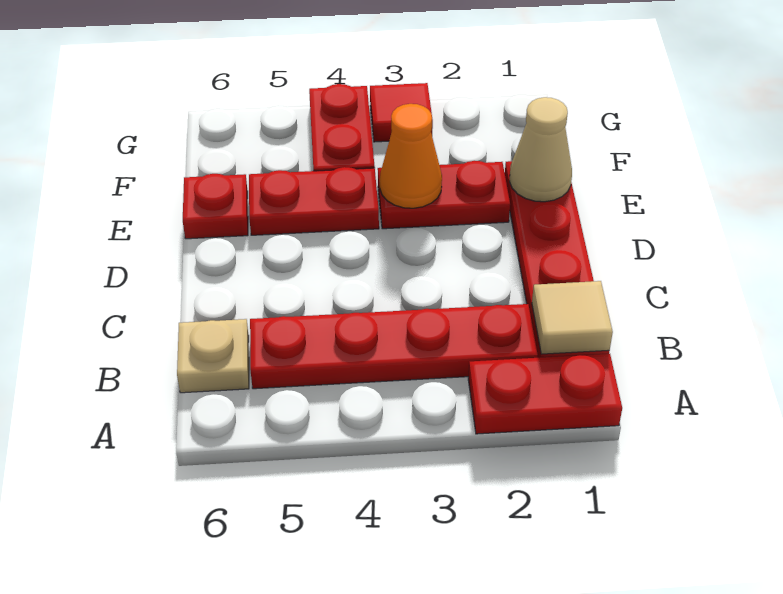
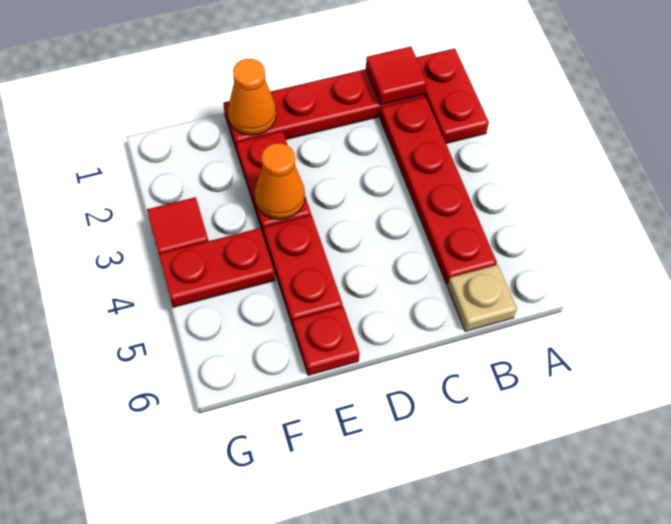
tan 1x1 tile [532,281,613,354] -> red 1x1 tile [366,46,427,105]
tan 1x1 cone [510,97,572,202] -> orange 1x1 cone [228,59,276,135]

